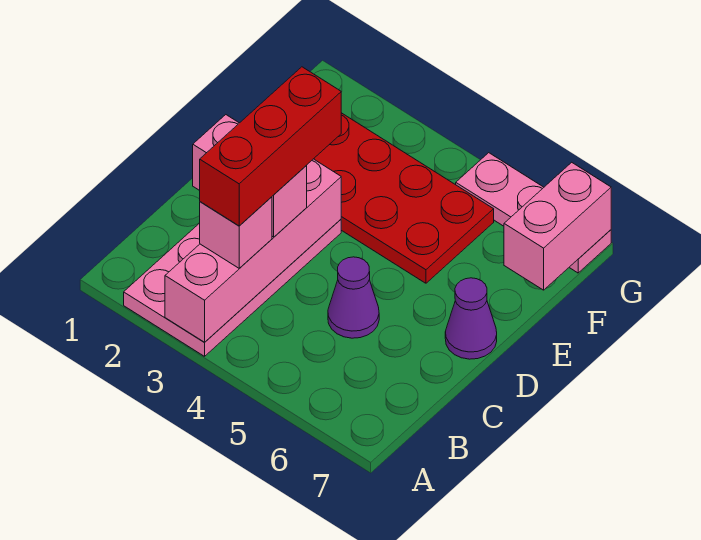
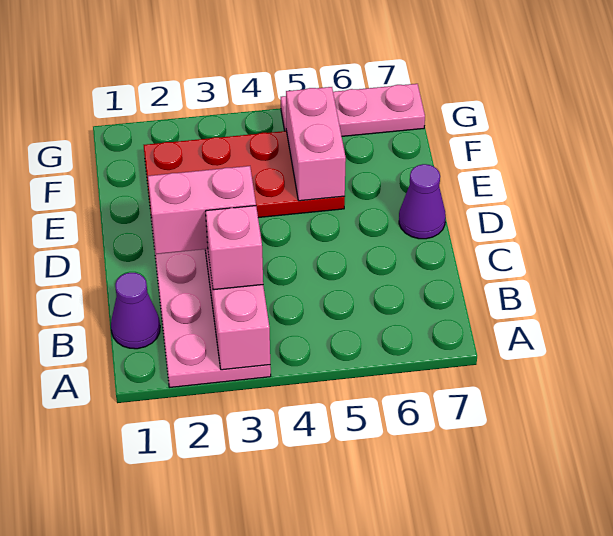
red 1x3 brick [200,67,341,226] -> none
purple 1x1 cone [328,257,379,338] -> purple 1x1 cone moved to [111,273,160,349]
pink 1x2 brick [504,162,611,290] -> pink 1x2 brick moved to [286,87,346,201]

